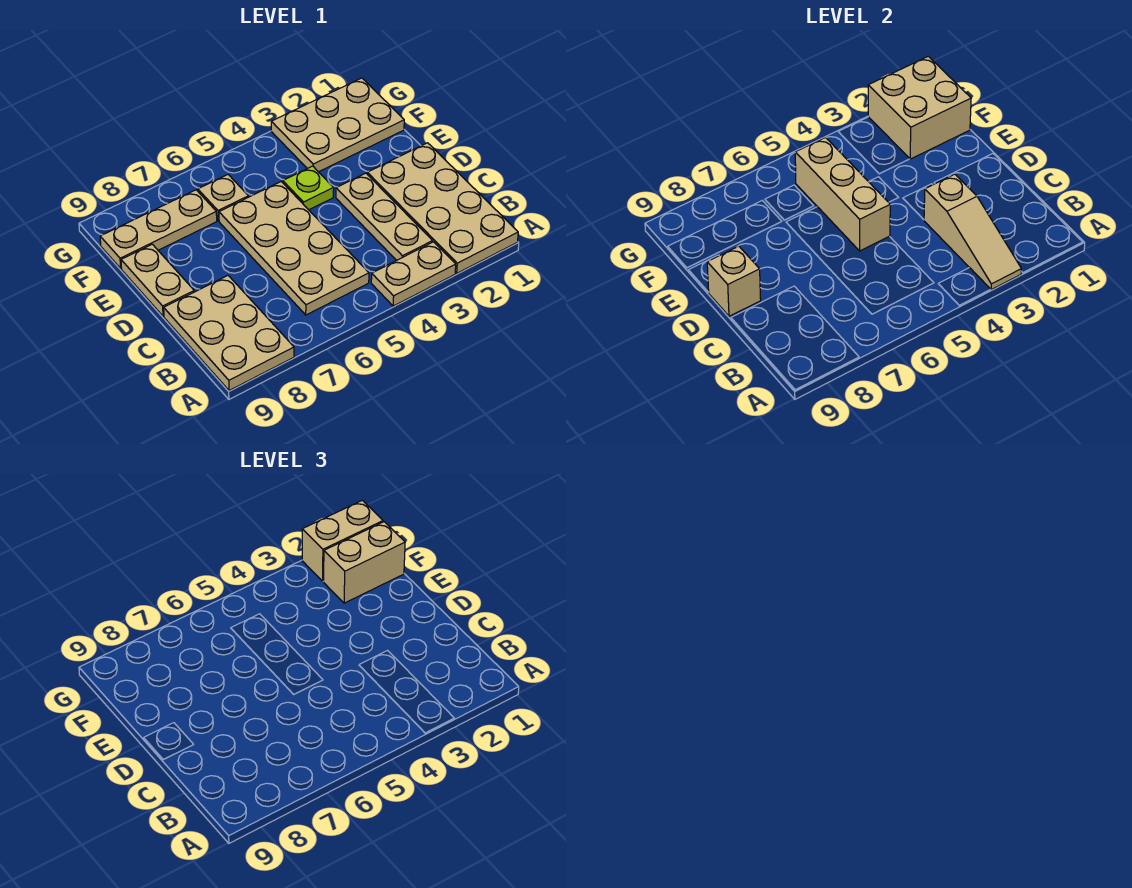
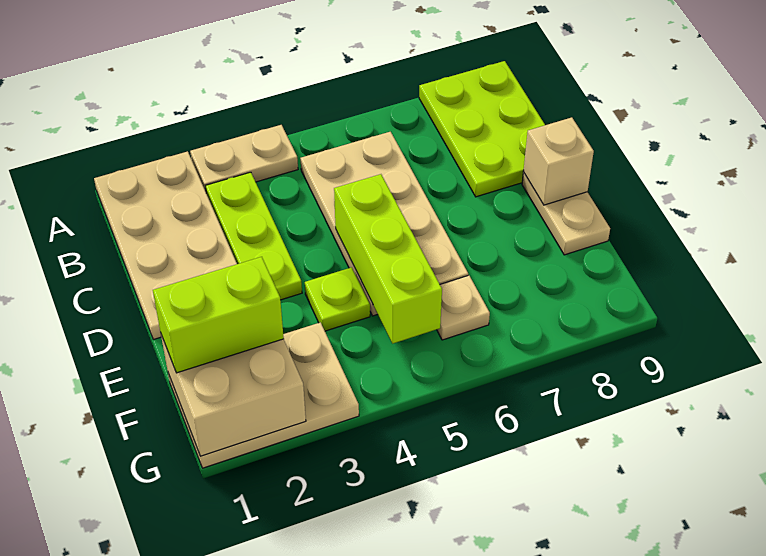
tan 1x3 slope [924,174,1021,290] -> none
tan 2x3 plate [164,276,294,391] -> lime 2x3 plate [419,61,545,197]
tan 1x3 plate [336,173,433,260] -> lime 1x3 plate [206,172,302,300]
tan 1x3 brick [795,138,890,251] -> lime 1x3 brick [334,174,442,344]
tan 1x2 brick [323,522,405,603] -> lime 1x2 brick [153,257,284,373]
tan 1x3 plate [100,190,217,268] -> none
tan 1x2 brick [302,500,383,581] -> none

